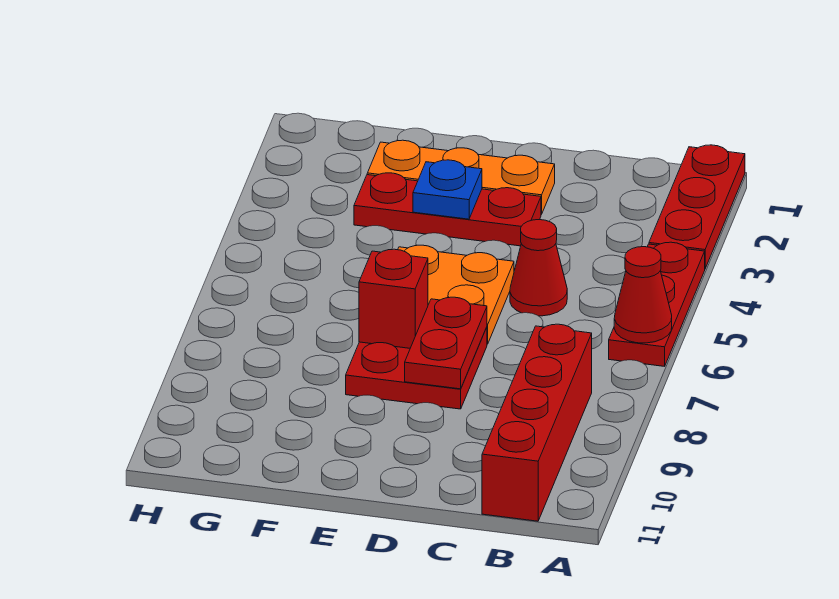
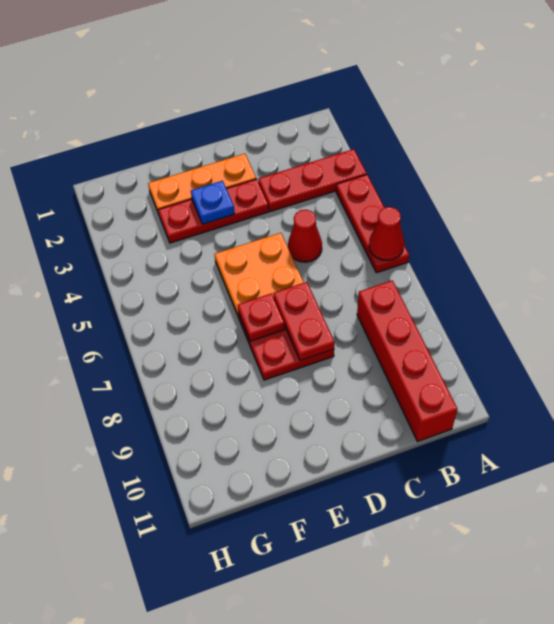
red 1x3 plate [649,145,745,268] -> red 1x3 plate turned to [258,149,367,211]
red 1x1 brick [359,249,428,348] -> red 1x1 plate [238,293,285,341]

